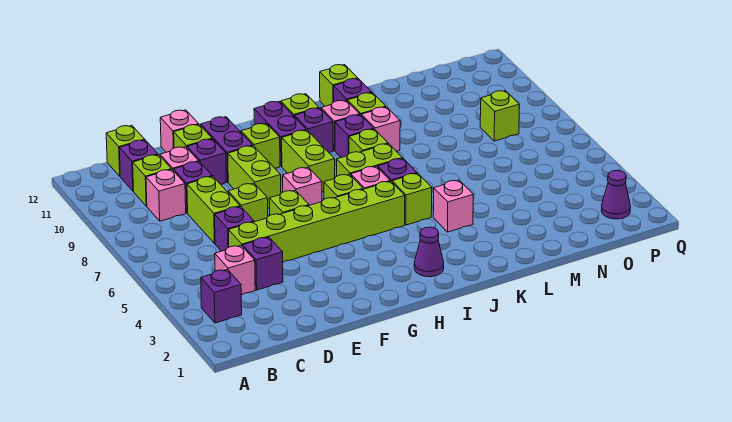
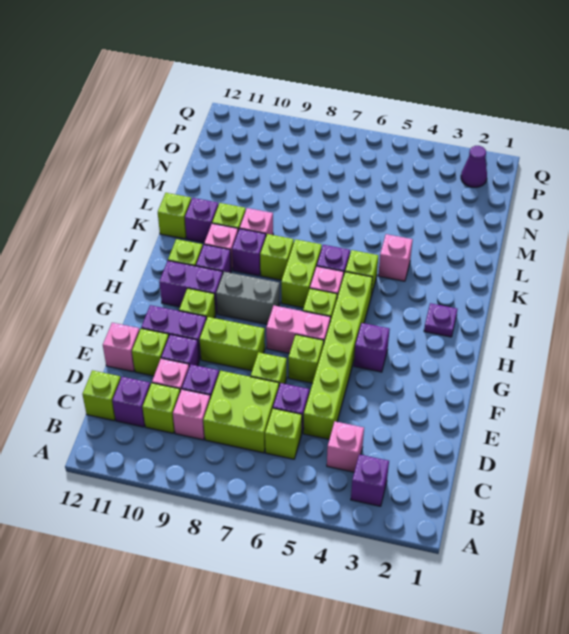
purple 1x1 brick [243,237,283,290] -> purple 1x1 brick moved to [354,323,390,372]
lime 1x2 brick [187,176,240,243] -> lime 2x2 brick [203,371,279,453]
pink 1x1 brick [283,167,322,205] -> pink 1x2 brick [266,306,330,353]
lime 1x2 brick [282,130,335,192] -> grey 1x2 brick [216,272,280,324]
purple 1x1 cone [414,227,444,277] -> purple 1x1 plate [424,303,457,337]
lime 1x1 brick [480,91,519,141] -> lime 1x1 brick moved to [265,408,302,459]

